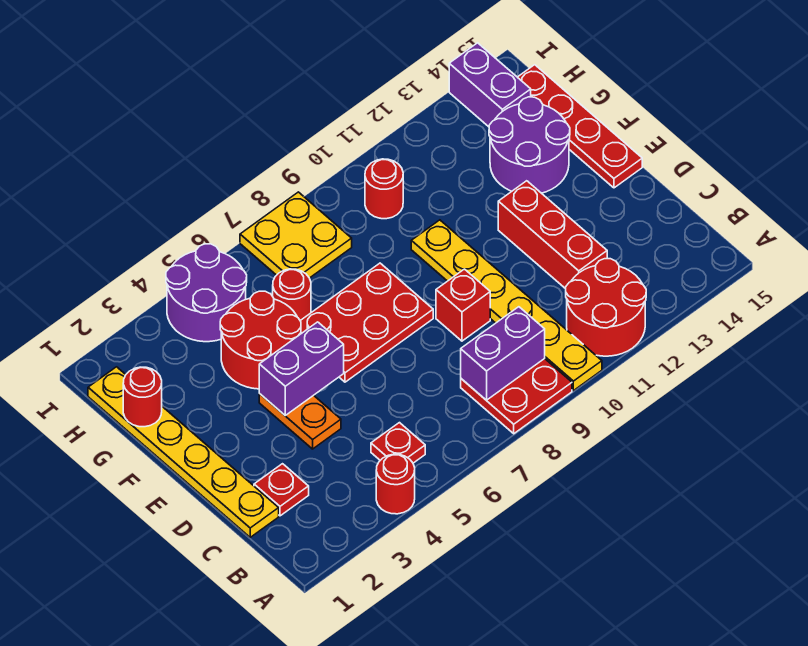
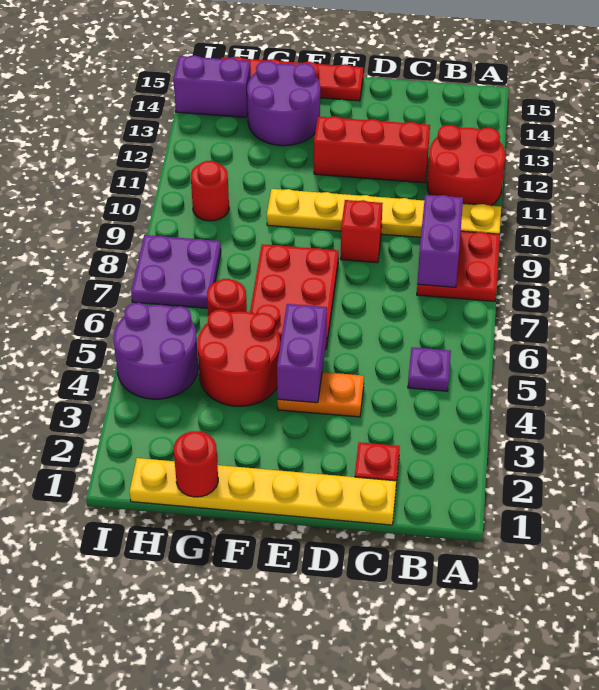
red 1x1 round brick [376,454,415,514] -> none
red 1x1 plate [371,423,425,463] -> purple 1x1 plate [408,347,451,391]
yellow 2x2 plate [240,192,352,278] -> purple 2x2 plate [131,235,221,308]

